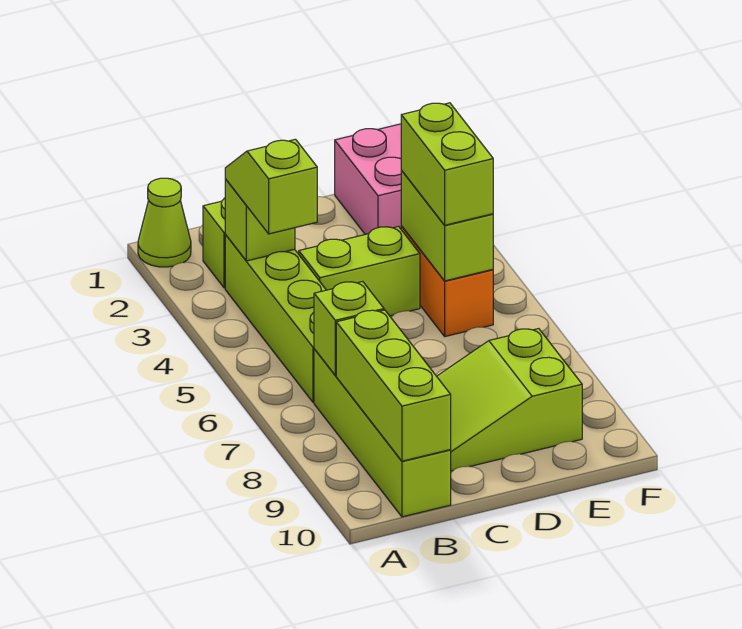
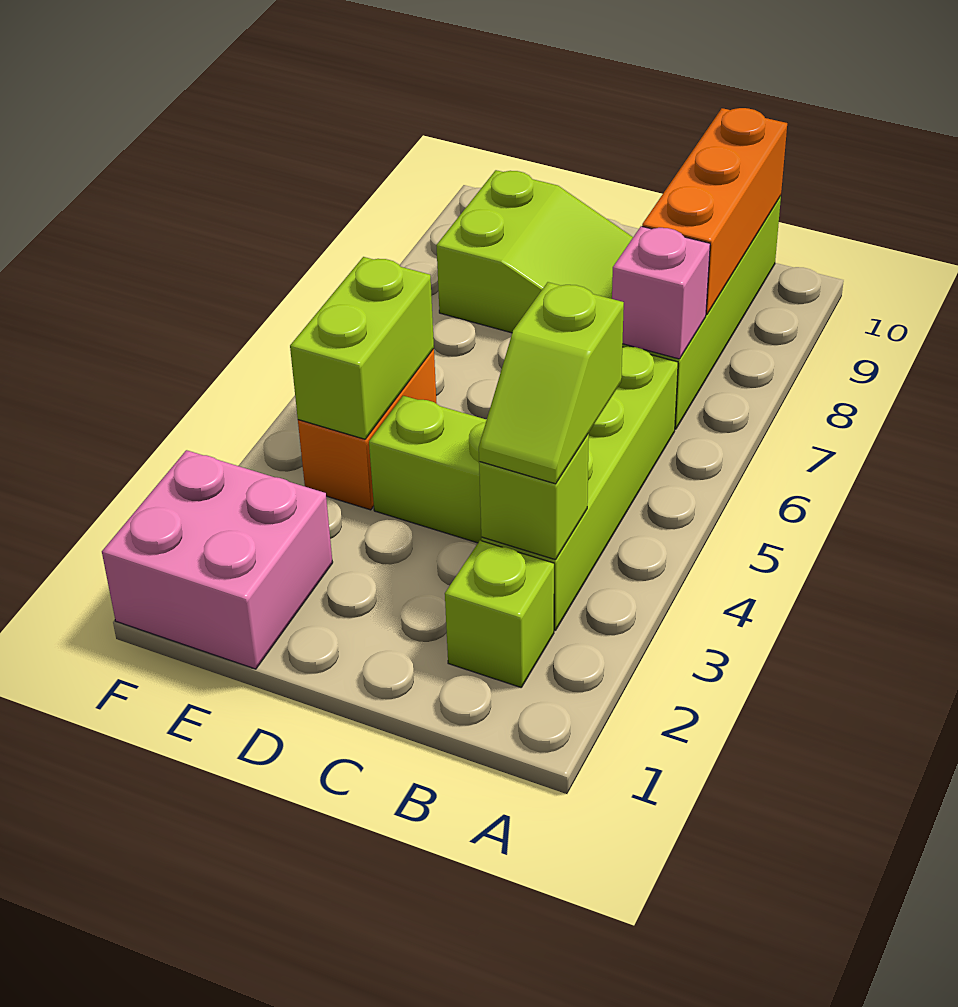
lime 1x1 cone [138,178,191,267] -> none
lime 1x1 brick [314,282,384,375] -> pink 1x1 brick [612,226,710,359]
lime 1x3 brick [336,310,451,461] -> orange 1x3 brick [642,108,787,315]
lime 1x2 brick [401,103,493,225] -> none

